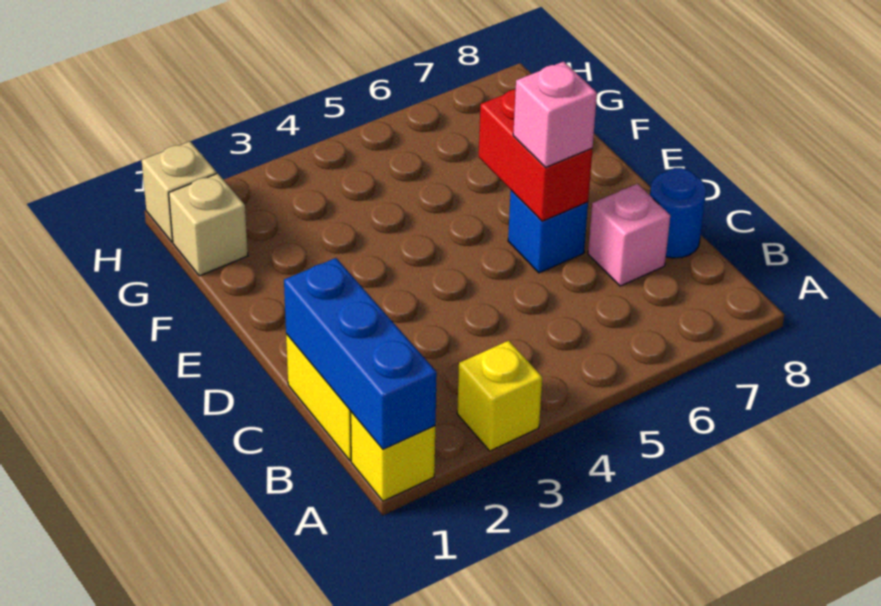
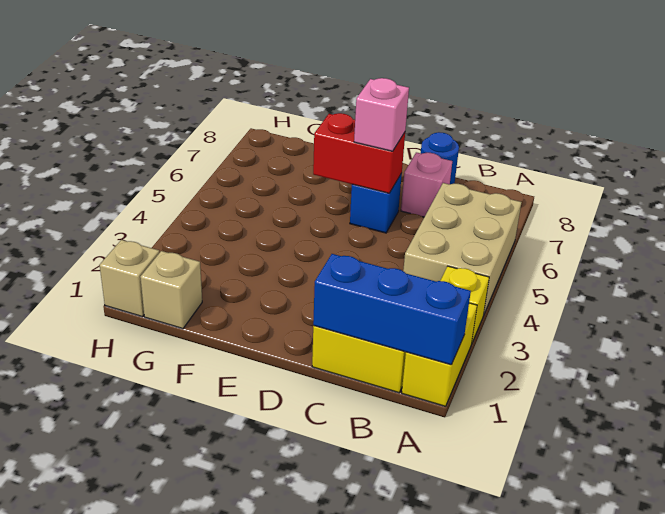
yellow 1x1 brick [351,412,435,501] -> yellow 1x2 brick [402,303,477,406]
none -> tan 2x3 brick [403,183,522,316]

